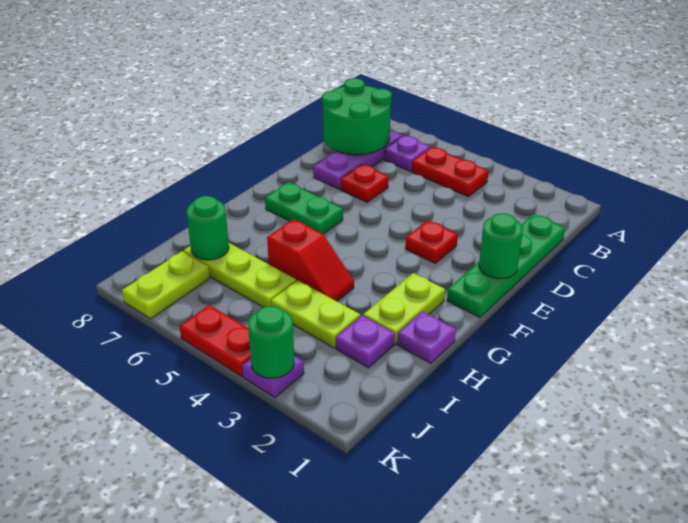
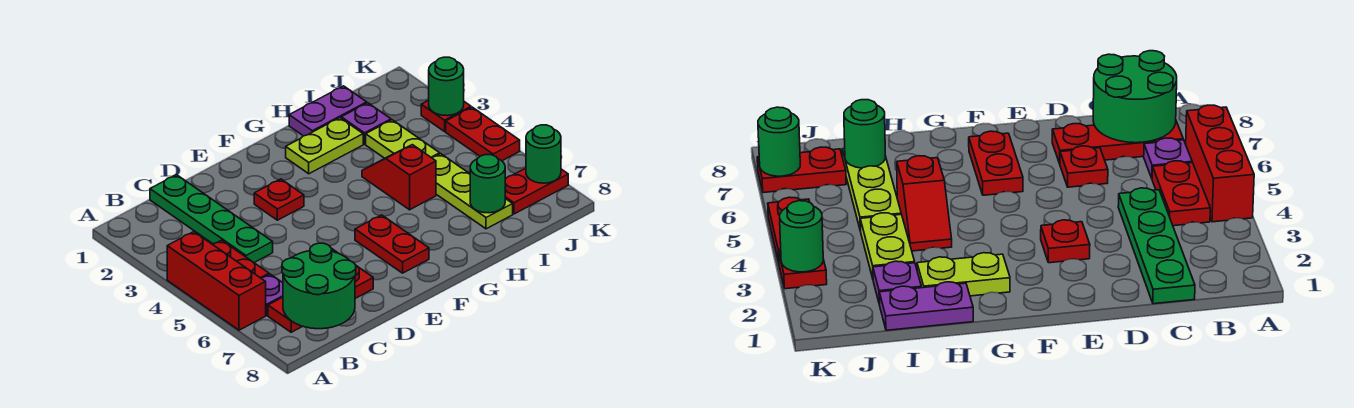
none -> red 1x3 brick [167,232,266,330]
purple 1x3 plate [313,130,403,189] -> red 1x3 plate [268,266,373,332]
green 1x4 plate [447,214,565,317] -> green 1x4 plate turned to [150,175,273,263]
green 1x1 round brick [479,213,523,279] -> green 1x1 round brick moved to [526,125,561,183]
green 1x2 plate [265,182,343,234] -> red 1x2 plate [355,215,429,273]
purple 1x1 plate [397,311,456,363] -> purple 1x2 plate [289,86,367,136]
lime 1x2 plate [122,251,210,319] -> red 1x2 plate [505,168,568,214]
purple 1x1 plate [242,356,304,398] -> red 1x1 plate [421,100,471,131]

